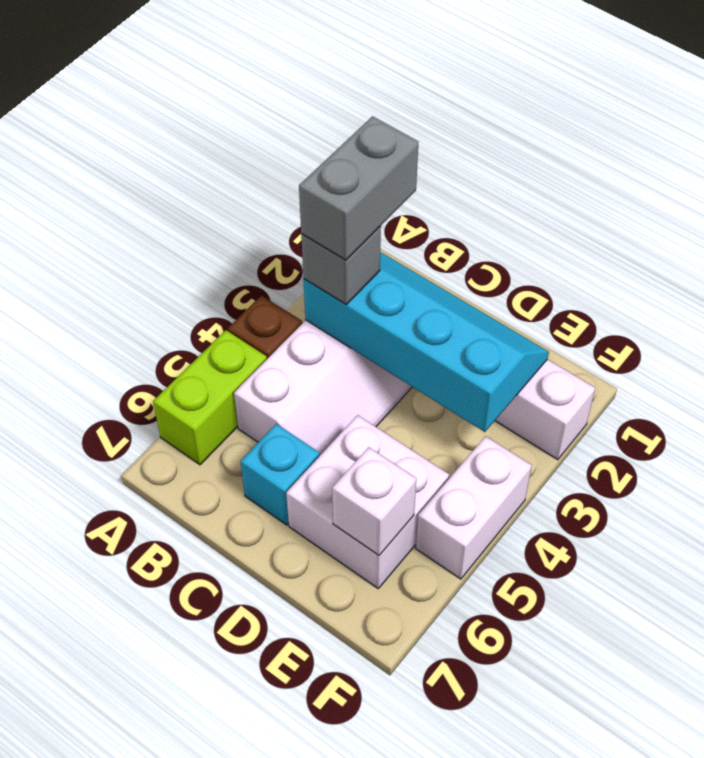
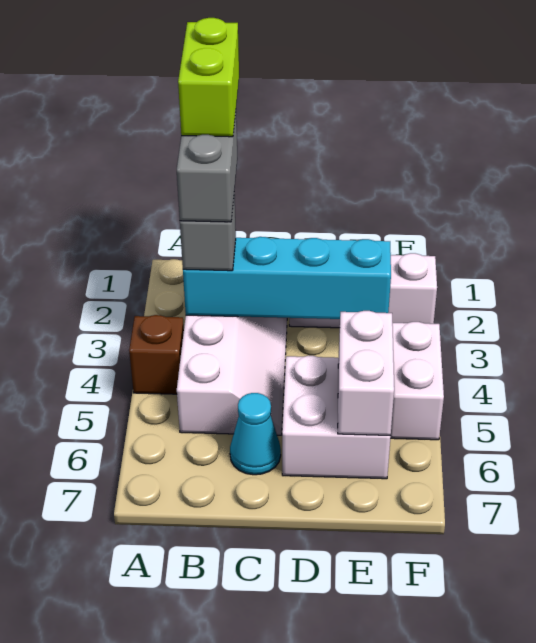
lime 1x2 brick [153,330,267,465] -> lime 1x2 brick moved to [178,18,239,137]
cyan 1x1 brick [241,424,319,525] -> cyan 1x1 cone [230,393,281,475]
white 1x1 brick [332,447,416,555] -> white 1x2 brick [338,311,394,436]

